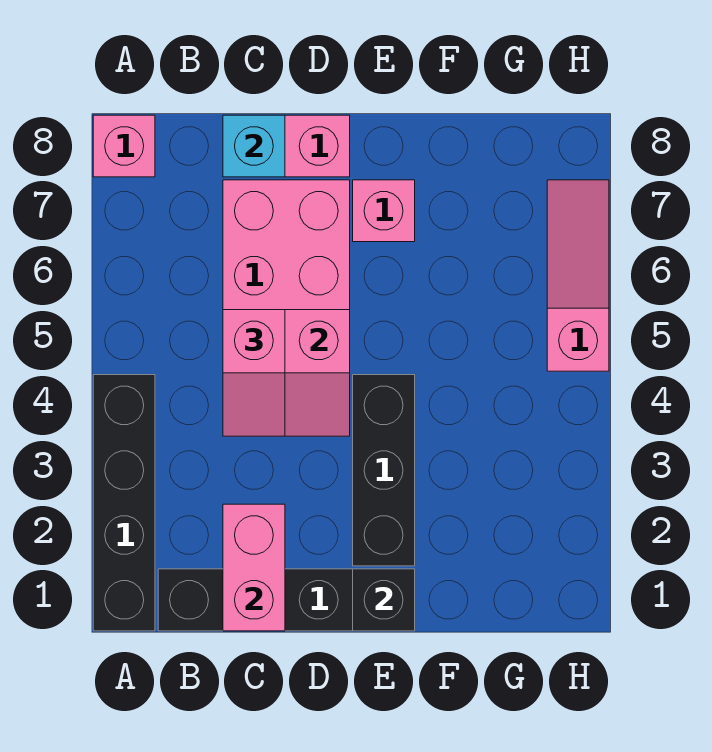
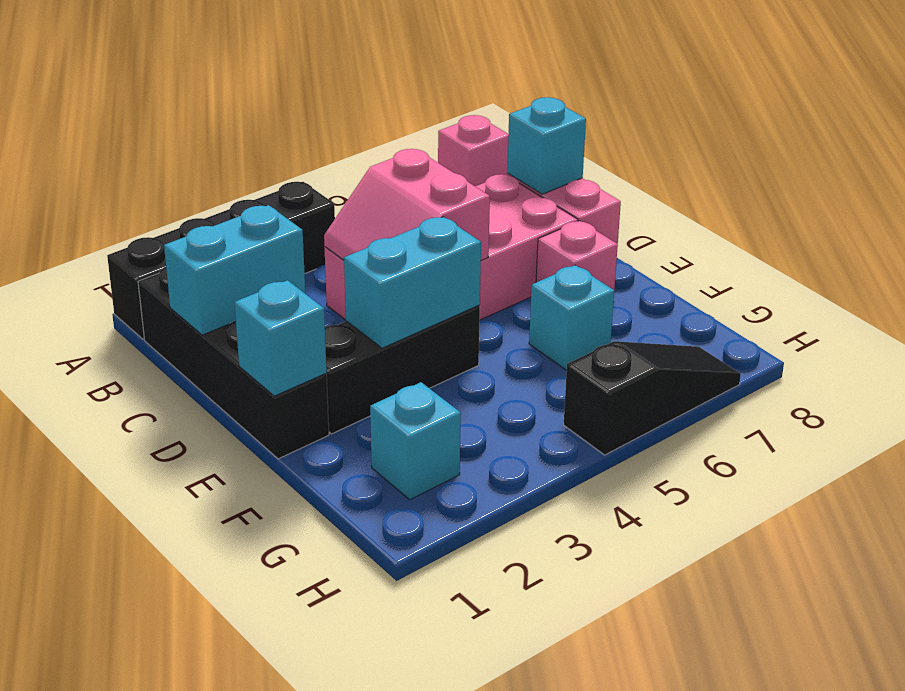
pink 1x2 brick [223,504,285,631] -> cyan 1x2 brick [164,205,305,335]
pink 1x2 slope [223,310,285,436] -> none
black 1x1 brick [353,569,415,631] -> cyan 1x1 brick [234,280,327,396]
none -> cyan 1x2 brick [344,217,481,348]
none -> cyan 1x1 brick [529,265,614,370]
none -> cyan 1x1 brick [370,382,461,500]
pink 1x3 slope [547,180,609,371] -> black 1x3 slope [564,341,741,455]

